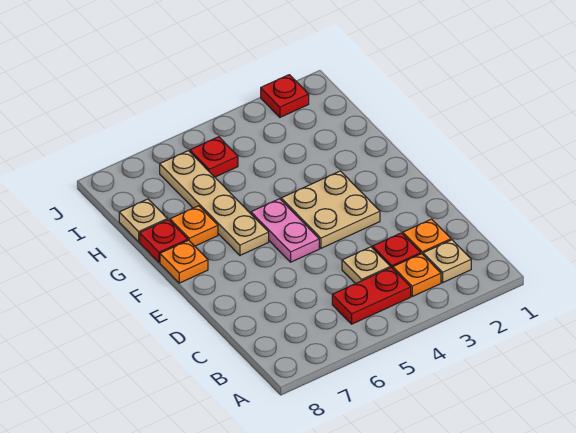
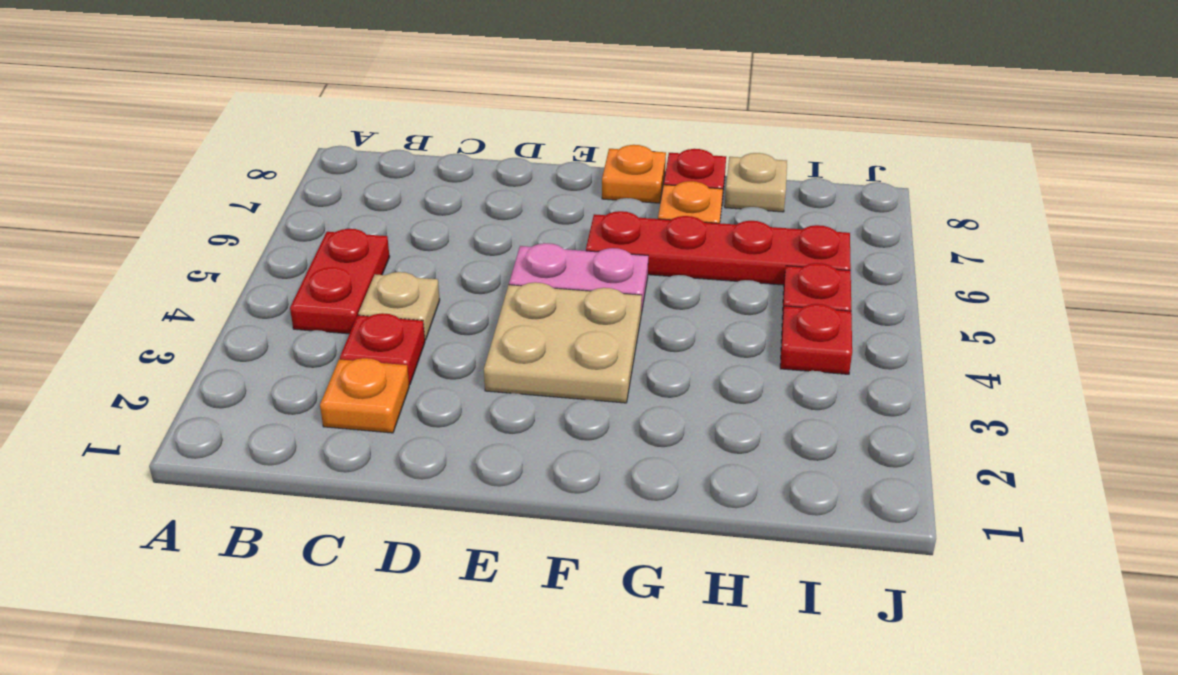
tan 1x1 plate [423,240,471,283] -> none
orange 1x1 plate [393,254,441,296] -> none
tan 1x4 plate [160,151,269,255] -> red 1x4 plate [586,211,851,285]
red 1x1 plate [261,75,309,117] -> red 1x1 plate moved to [780,304,852,374]

